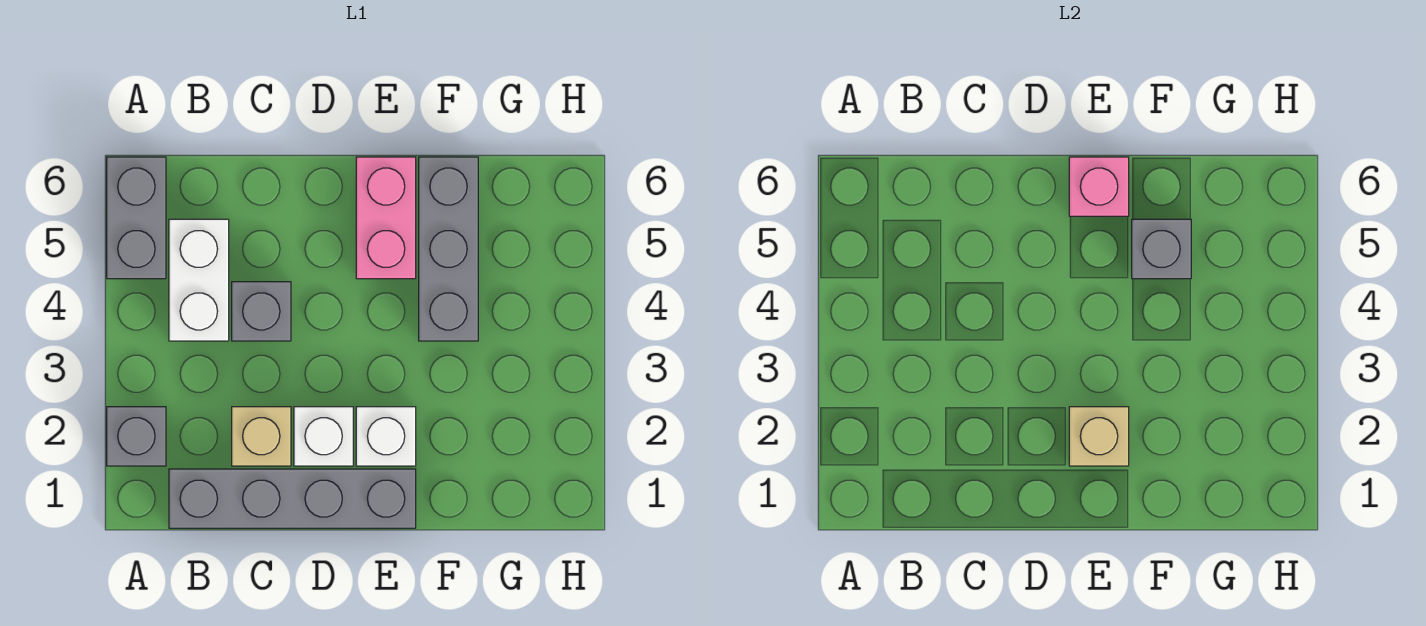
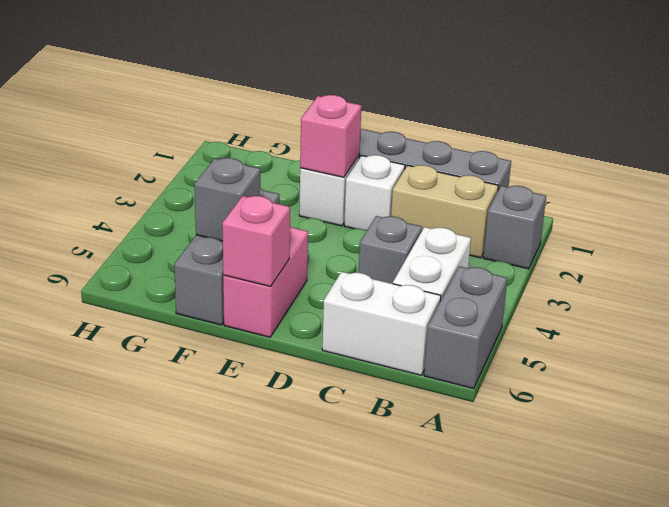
none -> white 1x2 brick [322,272,441,375]
tan 1x1 brick [232,407,291,466] -> tan 1x2 brick [391,165,498,258]
tan 1x1 brick [1069,407,1129,466] -> pink 1x1 brick [300,95,361,177]

